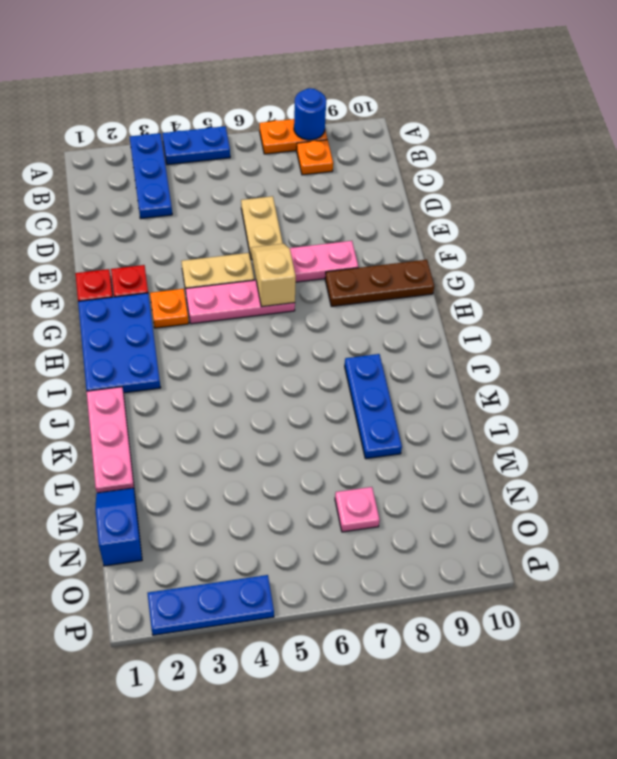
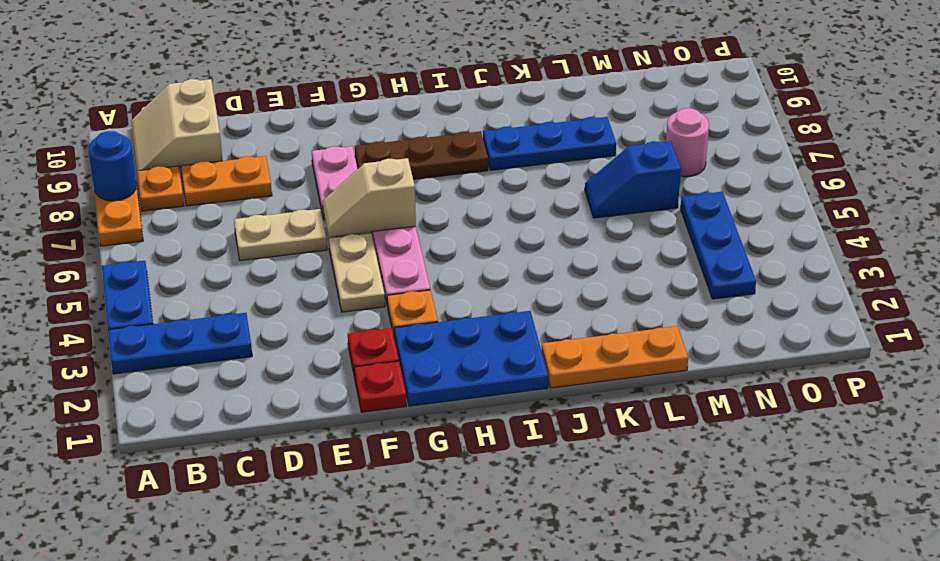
none -> tan 2x2 slope [131,79,222,177]
none -> orange 1x2 plate [181,156,272,206]
brown 1x3 plate [325,260,434,306] -> brown 1x3 plate turned to [355,131,488,179]
pink 1x3 plate [87,387,134,493] -> orange 1x3 plate [541,326,688,388]
blue 1x2 slope [95,488,142,566] -> blue 1x2 slope moved to [585,141,681,218]
pink 1x1 plate [335,487,380,532] -> pink 1x1 round brick [666,108,709,177]
blue 1x3 plate [147,575,274,635] -> blue 1x3 plate moved to [681,192,756,299]

